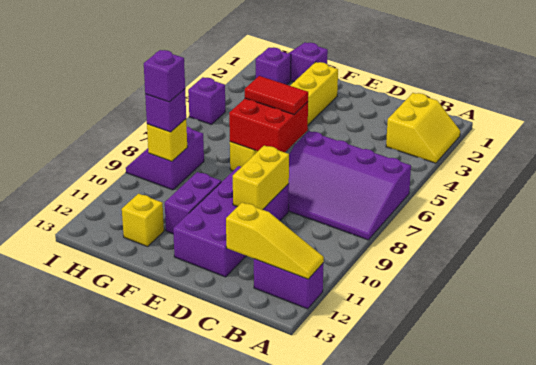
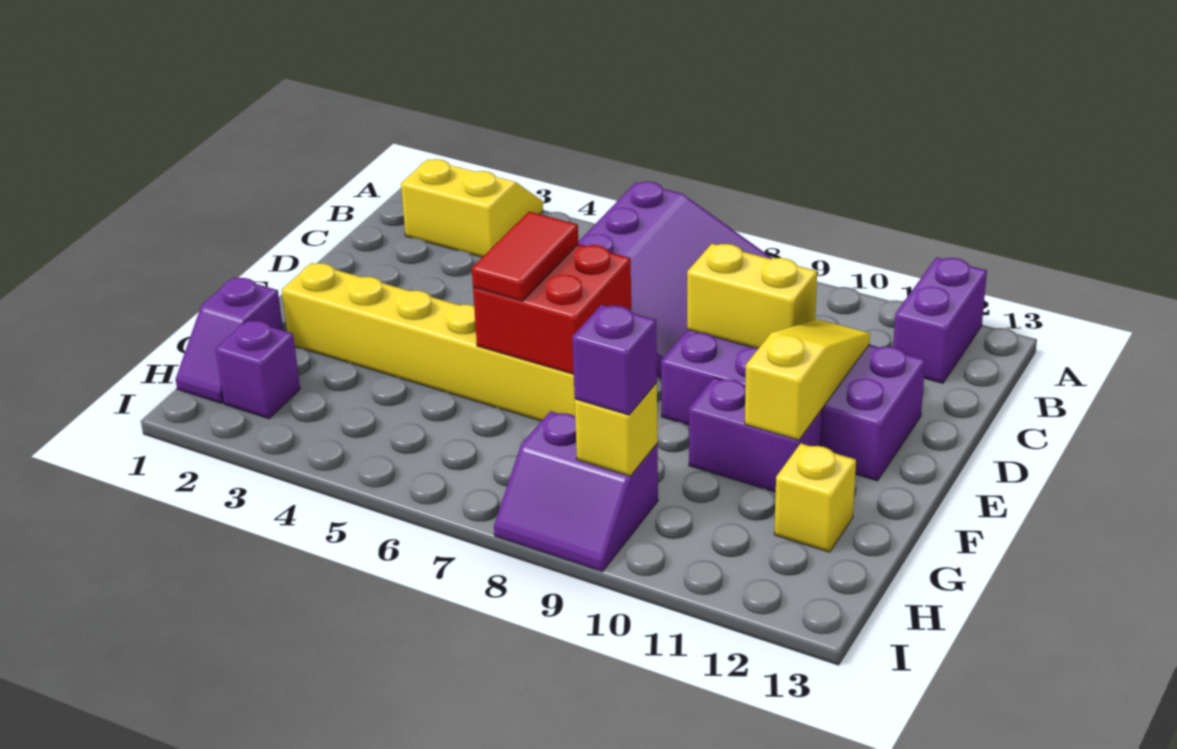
yellow 1x3 slope [226,202,324,279] -> yellow 1x3 slope moved to [745,319,870,440]
purple 1x1 brick [144,50,185,102] -> none
purple 1x1 brick [188,77,225,124] -> none

